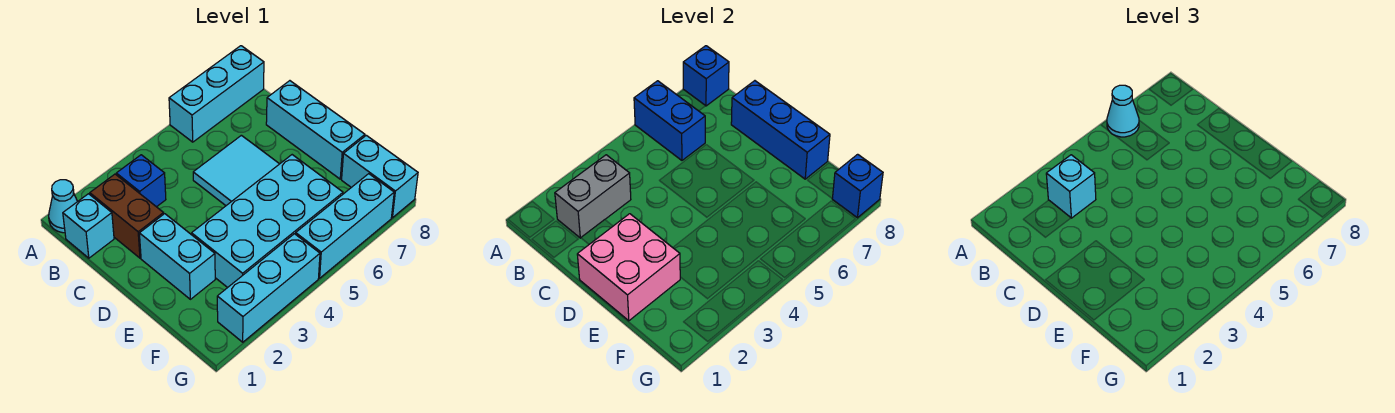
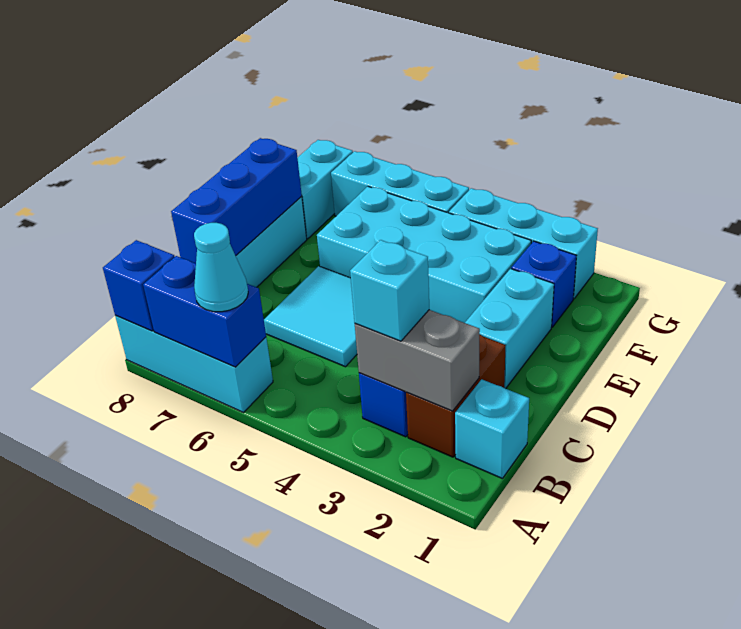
cyan 1x1 cone [49,180,78,233] -> none
blue 1x2 brick [634,81,705,160] -> blue 1x2 brick turned to [143,256,266,367]
pink 2x2 brick [577,214,680,321] -> none
blue 1x1 brick [832,154,883,218] -> blue 1x1 brick moved to [511,241,576,327]

